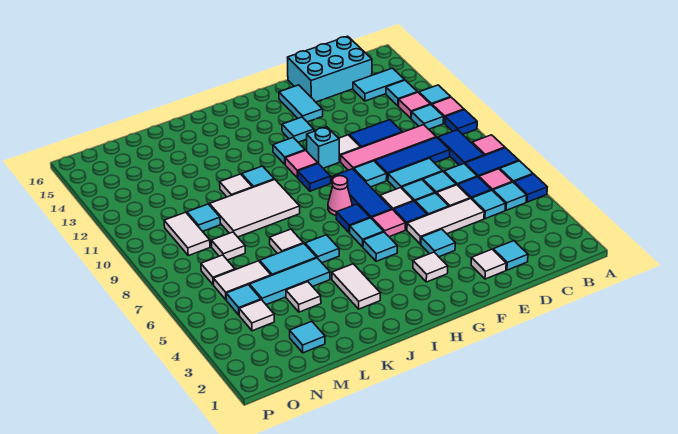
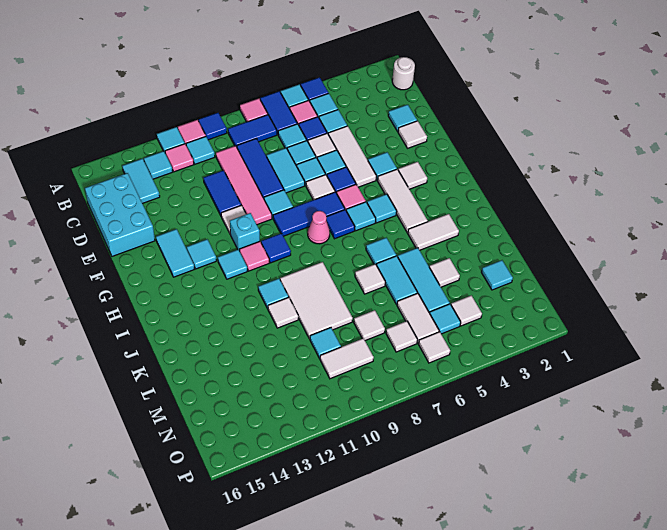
none -> white 1x1 round brick [392,57,415,90]
cyan 1x2 tile [279,85,323,122] -> cyan 1x2 tile turned to [156,229,194,277]
none -> white 1x3 tile [378,169,428,233]
none -> white 1x1 tile [418,332,450,363]

